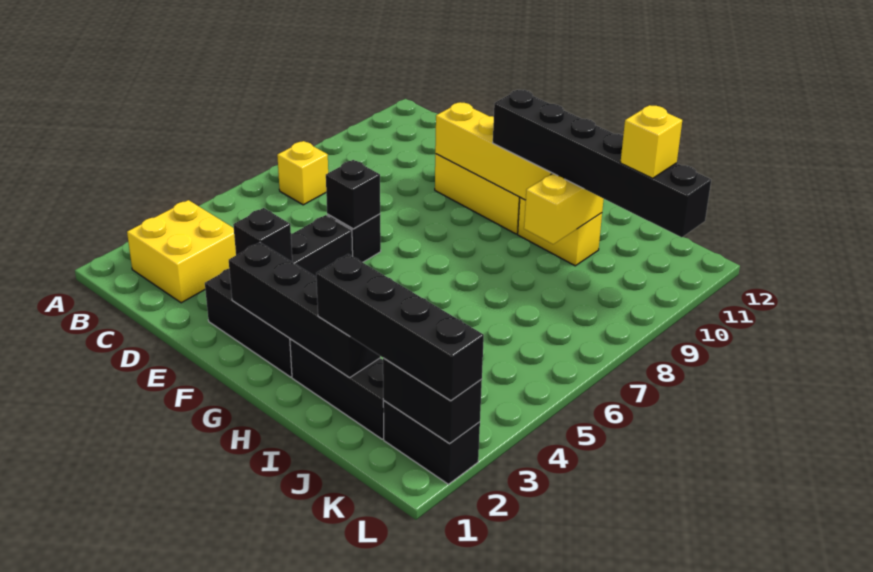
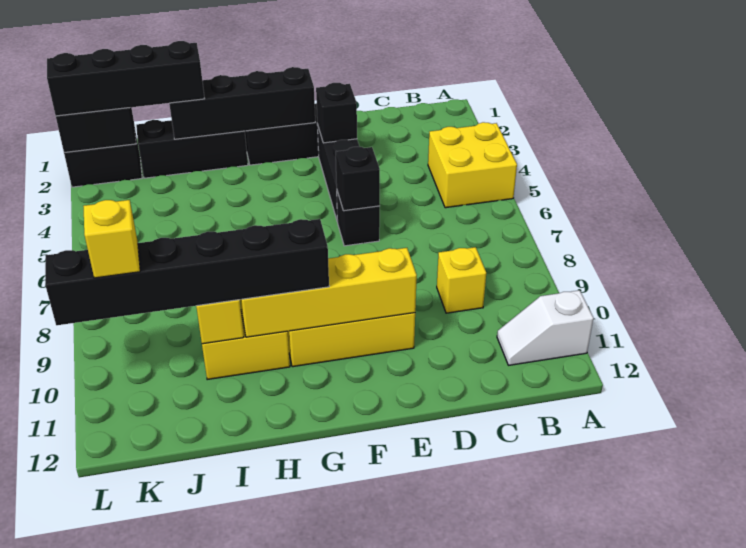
none -> white 1x2 slope [497,290,594,365]
yellow 2x2 brick [127,200,236,303] -> yellow 2x2 brick moved to [428,122,517,208]
yellow 1x1 brick [277,141,328,205] -> yellow 1x1 brick moved to [437,247,486,313]

